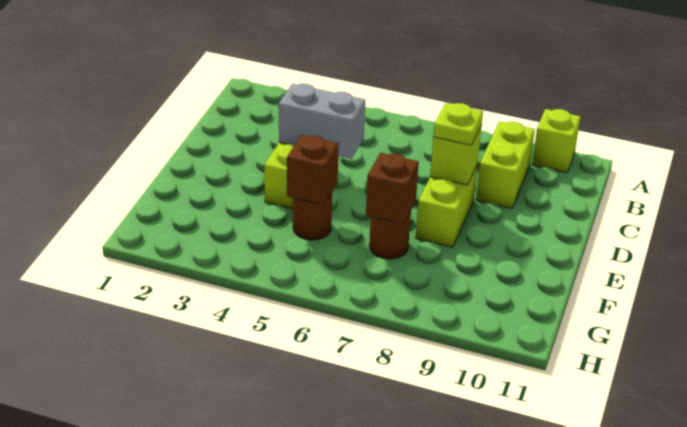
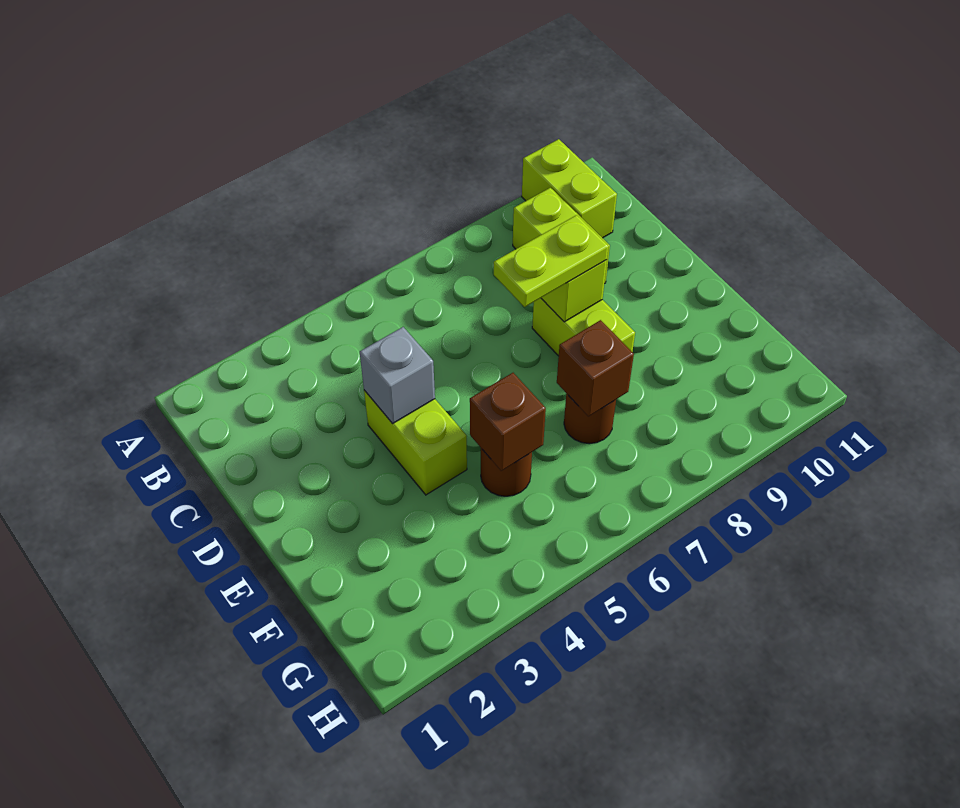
lime 1x1 brick [532,109,580,173] -> lime 1x2 brick [522,139,617,238]
grey 1x2 brick [279,84,365,159] -> grey 1x1 brick [360,327,435,424]
lime 1x1 plate [433,103,483,145] -> lime 1x2 plate [494,215,609,307]

